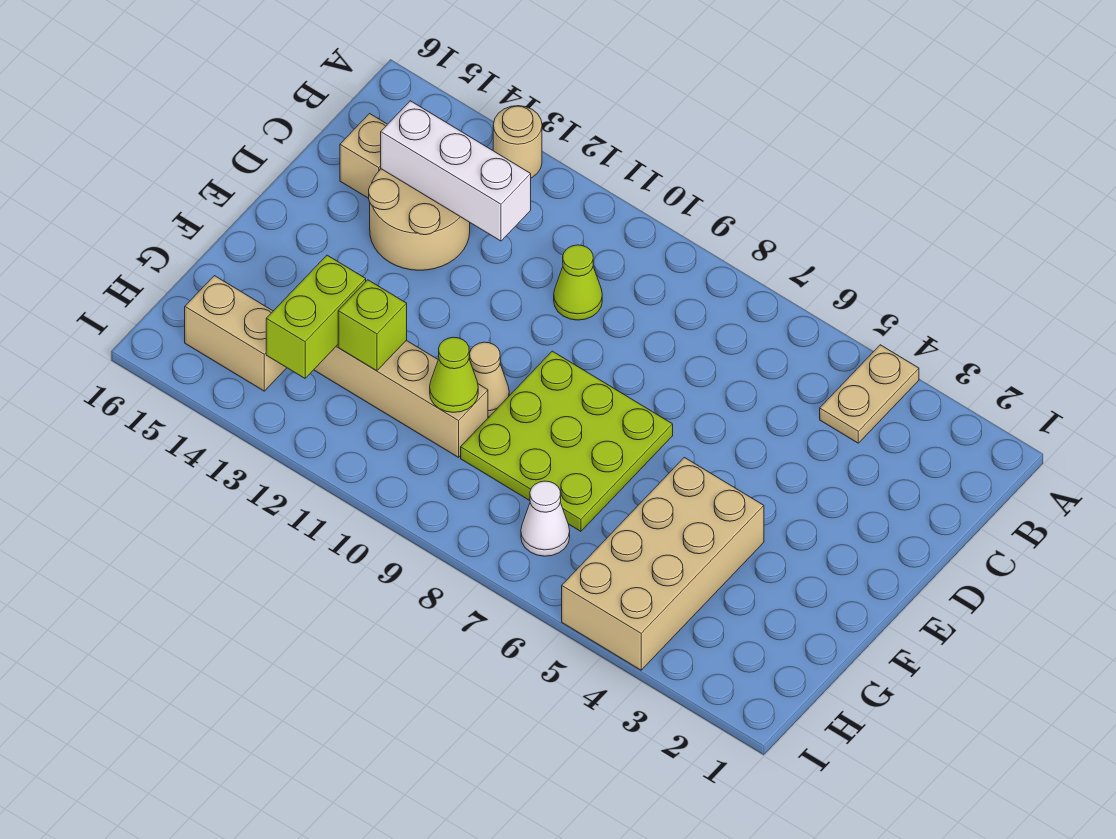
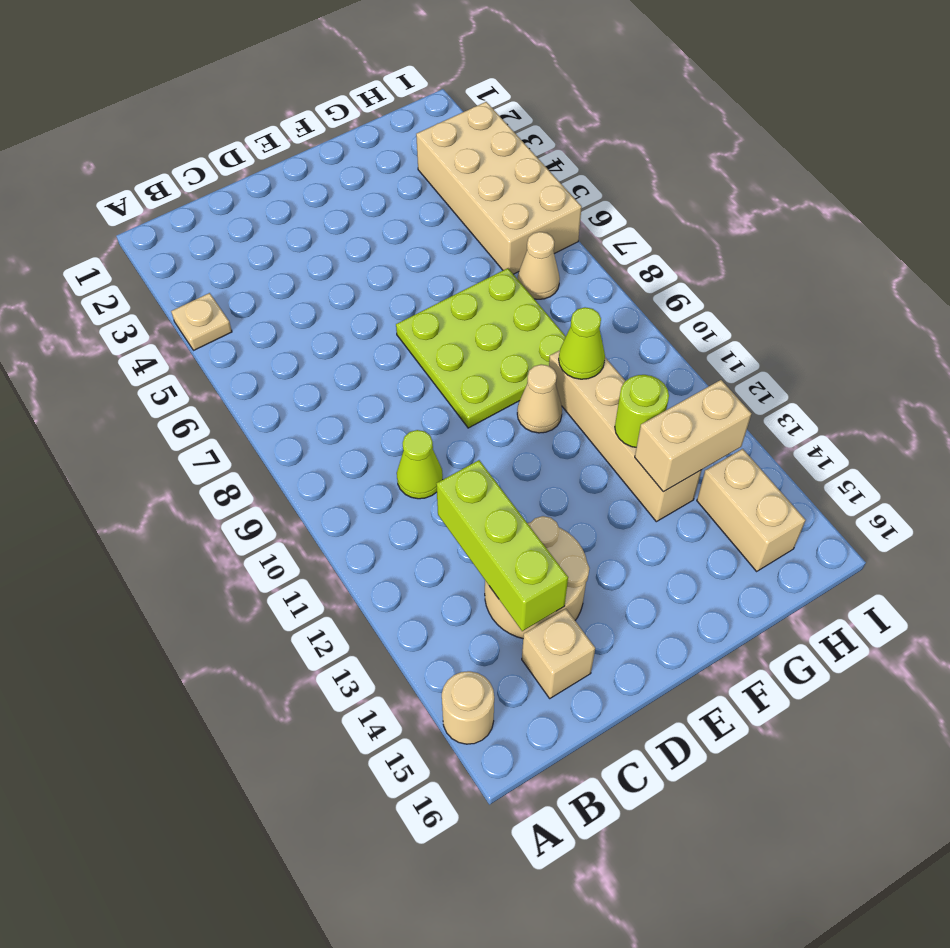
tan 1x2 plate [820,345,919,443] -> tan 1x1 plate [171,293,232,350]
tan 1x1 round brick [493,106,542,178] -> tan 1x1 round brick moved to [442,671,494,744]
white 1x3 brick [381,101,531,241] -> lime 1x3 brick [436,460,568,631]
tan 2x4 brick [562,457,764,670] -> tan 2x4 brick turned to [416,102,582,274]
lime 1x1 brick [338,280,407,371] -> lime 1x1 round brick [615,375,669,447]
lime 1x2 brick [266,255,366,378] -> tan 1x2 brick [635,380,751,492]
white 1x1 cone [521,481,570,556] -> tan 1x1 cone [518,232,560,299]

